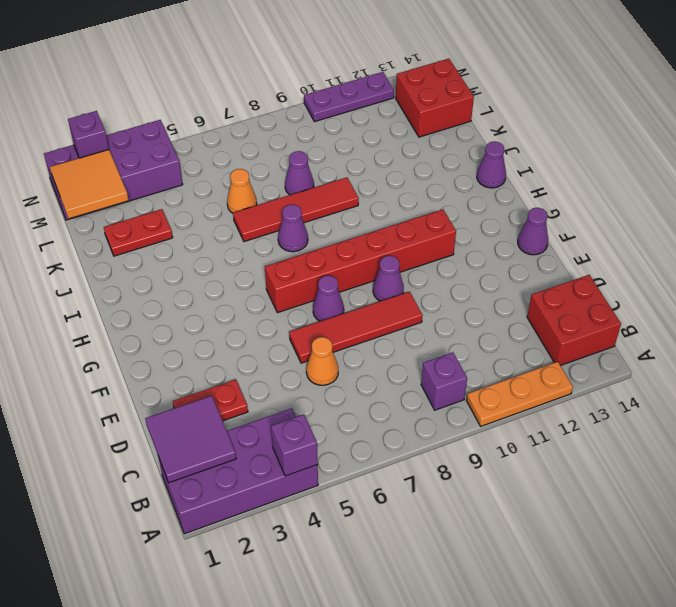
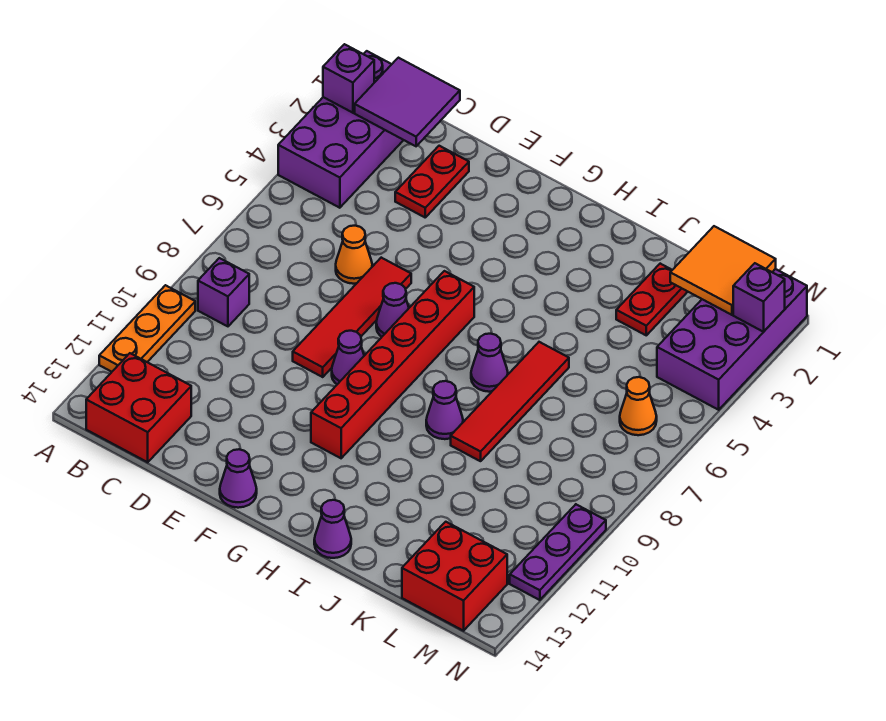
purple 1x1 brick [271,414,318,476] -> purple 1x1 brick moved to [323,44,374,113]
orange 1x1 cone [227,169,257,213] -> orange 1x1 cone moved to [620,377,657,435]
purple 1x1 cone [285,151,314,195] -> purple 1x1 cone moved to [426,381,463,439]

